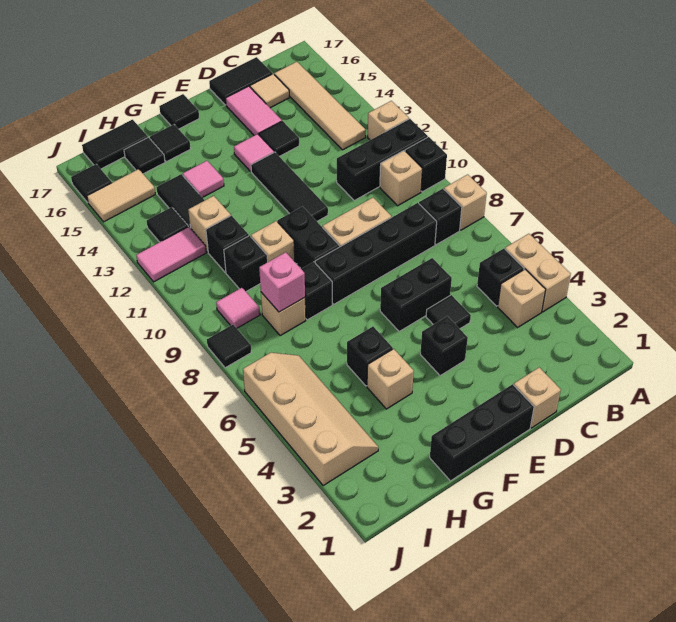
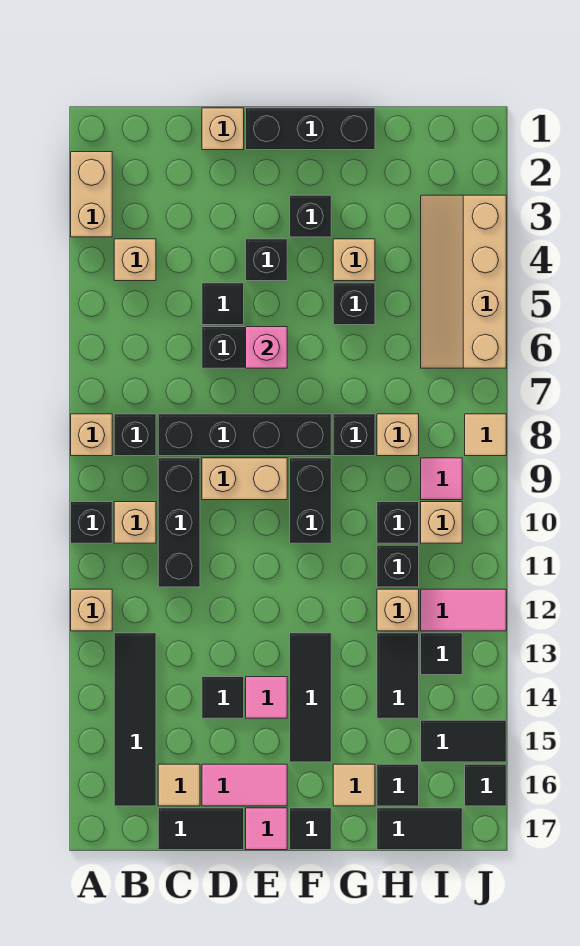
tan 1x2 brick [505,234,571,312] -> tan 1x2 brick moved to [71,152,112,237]
black 1x3 brick [337,119,428,200] -> black 1x3 brick turned to [158,458,200,587]
black 1x1 brick [477,249,524,306] -> black 1x1 brick moved to [290,195,331,237]
tan 1x4 tile [274,62,366,150] -> black 1x4 tile [114,633,156,806]
pink 1x2 tile [226,86,282,136] -> pink 1x2 tile turned to [202,764,287,806]
black 1x3 tile [251,152,328,221] -> black 1x3 tile moved to [290,633,331,762]
tan 1x1 brick [251,221,295,262] -> tan 1x1 brick moved to [421,502,462,543]
pink 1x1 tile [183,161,224,198] -> pink 1x1 tile moved to [246,808,287,850]
black 1x1 tile [150,125,191,162] -> tan 1x1 tile [333,764,375,806]
pink 1x1 brick [259,252,305,312] -> pink 1x1 brick moved to [246,327,287,368]
tan 1x2 tile [87,169,155,222] -> black 1x2 tile [421,720,506,762]
black 1x1 tile [207,325,251,368] -> tan 1x1 tile [465,414,506,456]

